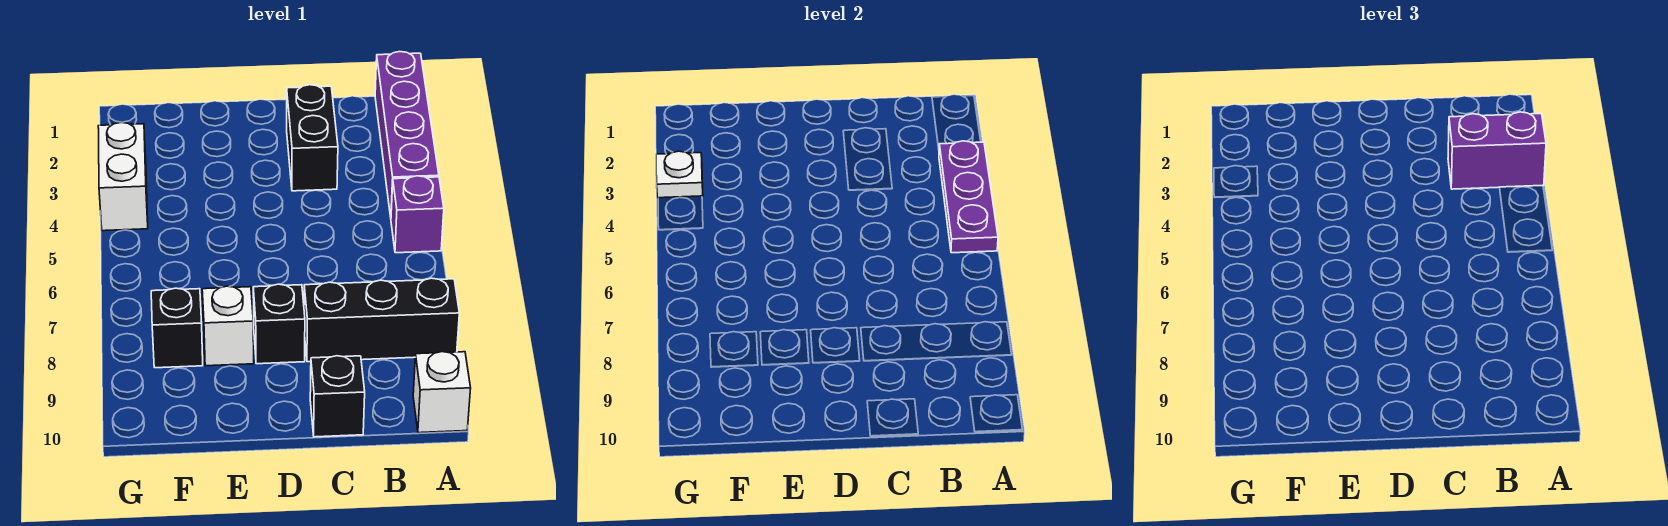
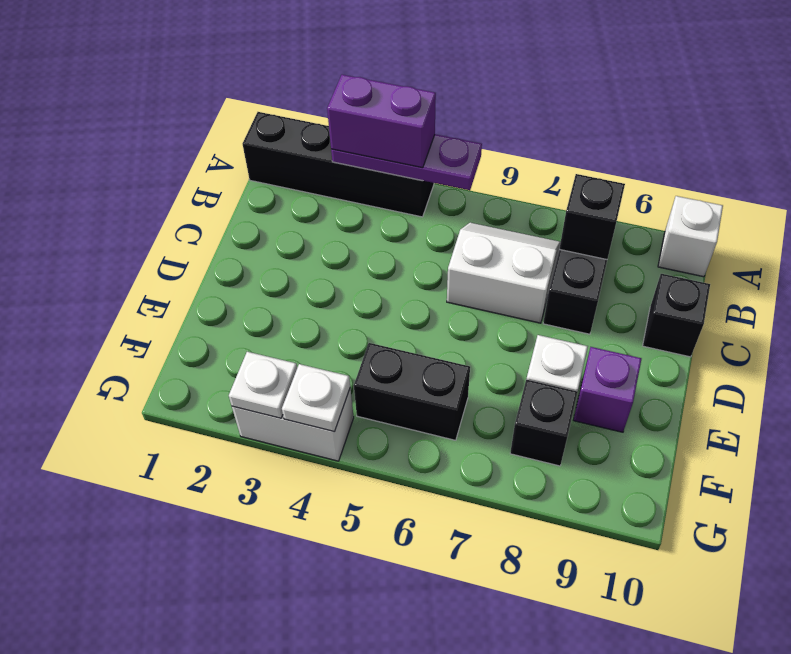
purple 1x4 brick [375,52,439,217] -> black 1x4 brick [243,112,434,217]
purple 1x2 brick [1448,112,1546,189] -> purple 1x2 brick turned to [327,75,436,168]
purple 1x1 brick [391,176,444,253] -> purple 1x1 brick moved to [574,347,641,432]
none -> white 2x2 slope [447,223,561,323]
black 1x2 brick [287,85,338,191] -> black 1x2 brick moved to [354,343,470,440]
black 1x1 brick [253,284,305,364] -> black 1x1 brick moved to [560,174,625,259]
none -> white 1x1 plate [282,364,350,432]

